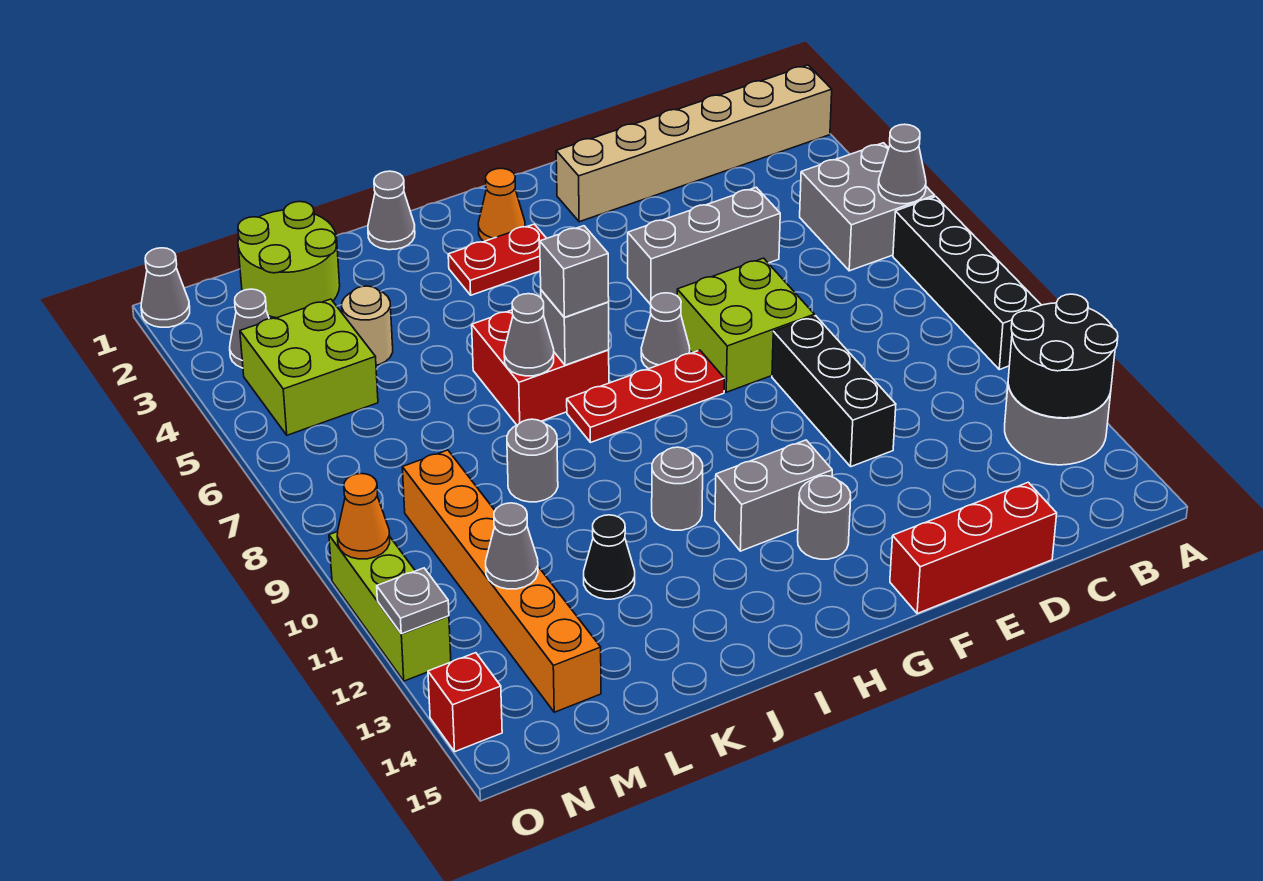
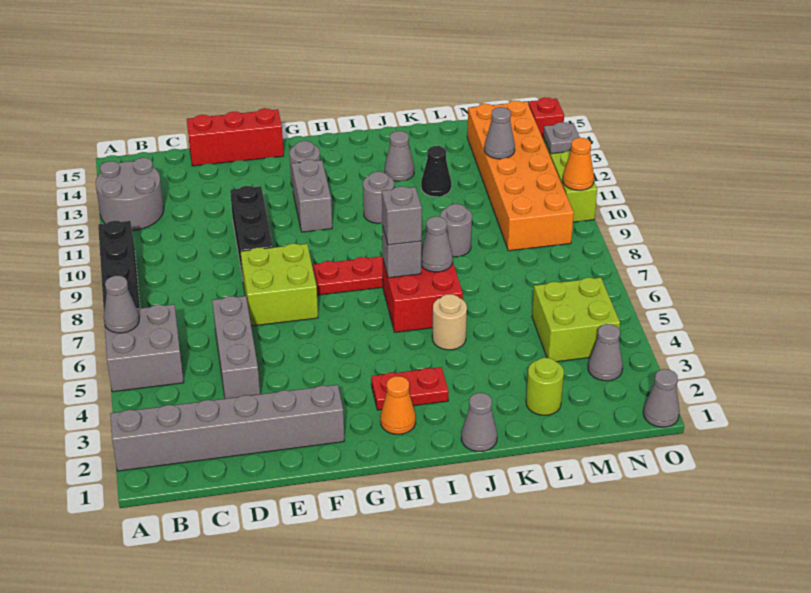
tan 1x6 brick [556,65,832,222] -> grey 1x6 brick [110,385,344,471]
black 2x2 round brick [1008,294,1118,418] -> none
grey 1x3 brick [628,187,780,305] -> grey 1x3 brick turned to [212,296,260,399]
grey 1x1 cone [641,293,690,369] -> grey 1x1 cone moved to [385,131,414,181]
grey 1x2 brick [715,440,832,551] -> grey 1x2 brick turned to [292,160,332,232]
lime 2x2 round brick [238,202,340,318] -> lime 1x1 round brick [526,358,564,415]
tan 1x1 round brick [342,286,393,365] -> tan 1x1 round brick moved to [432,294,467,350]
orange 1x6 brick [402,450,601,712] -> orange 2x6 brick [467,101,574,251]

